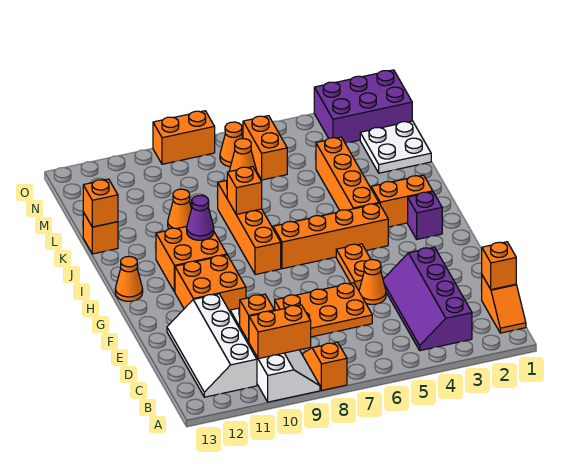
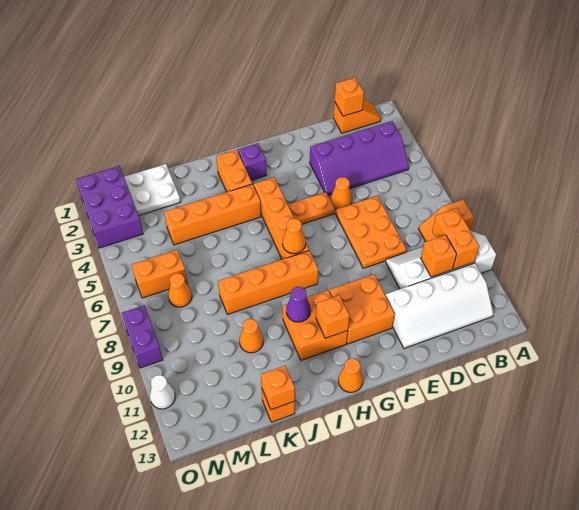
orange 1x1 brick [227,167,262,214] -> orange 1x1 brick moved to [316,295,349,338]
orange 1x1 cone [220,122,243,167] -> orange 1x1 cone moved to [282,218,306,254]
orange 1x2 brick [153,111,215,164] -> purple 1x2 brick [122,305,163,368]
none -> white 1x1 cone [150,375,175,409]

